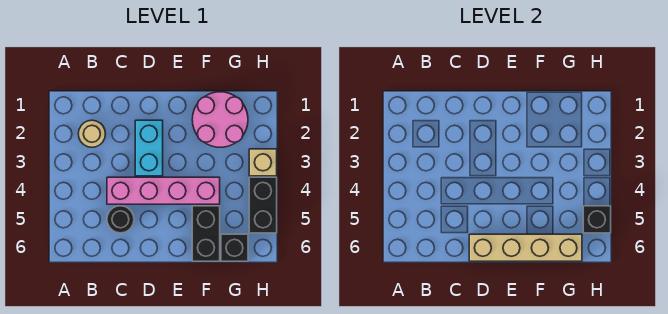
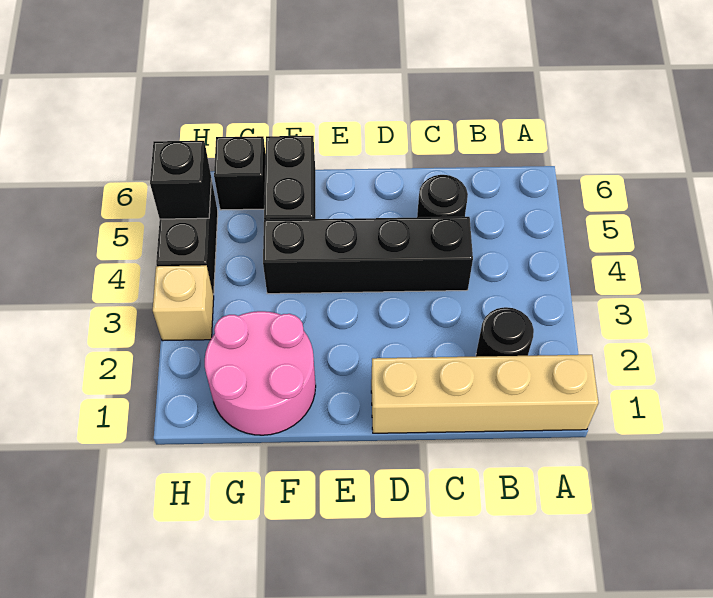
tan 1x1 round brick [78,120,105,147] -> black 1x1 round brick [476,307,534,357]
pink 1x4 brick [107,177,220,204] -> black 1x4 brick [263,217,473,294]
cyan 1x2 brick [135,120,163,176] -> none
tan 1x4 brick [469,234,582,261] -> tan 1x4 brick moved to [371,355,598,433]

